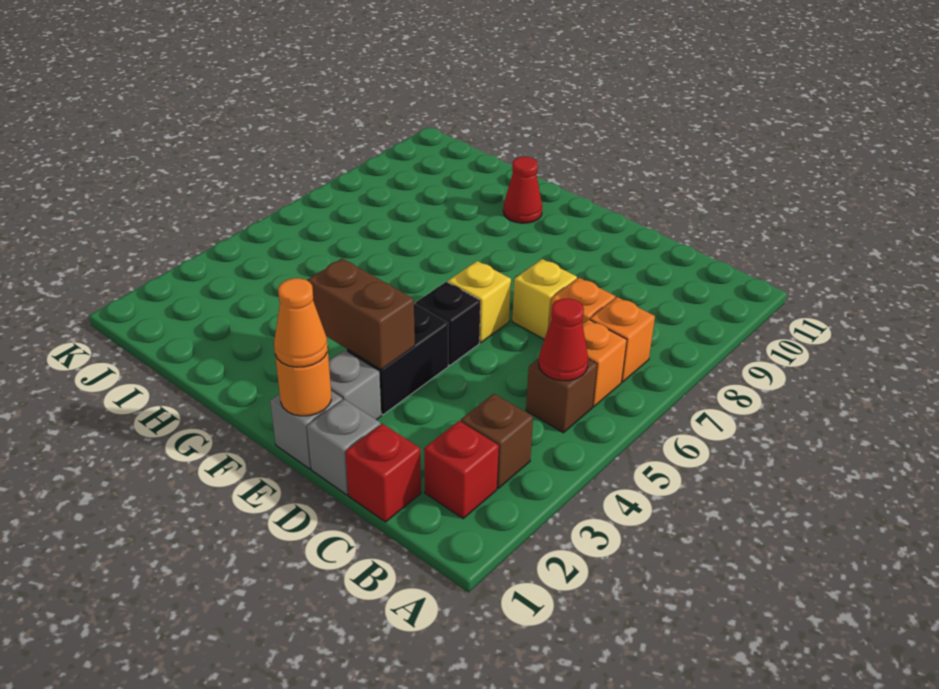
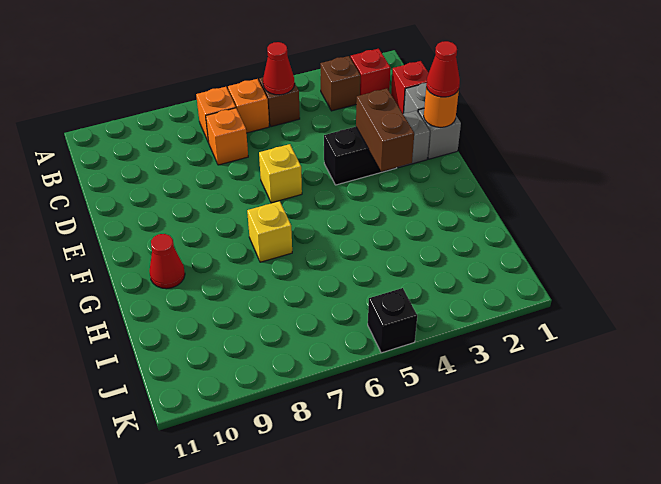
yellow 1x1 brick [512,259,577,339] -> yellow 1x1 brick moved to [247,201,292,262]
orange 1x1 cone [274,278,328,367] -> red 1x1 cone [426,41,460,97]
black 1x1 brick [416,282,480,365] -> black 1x1 brick moved to [368,288,417,353]

